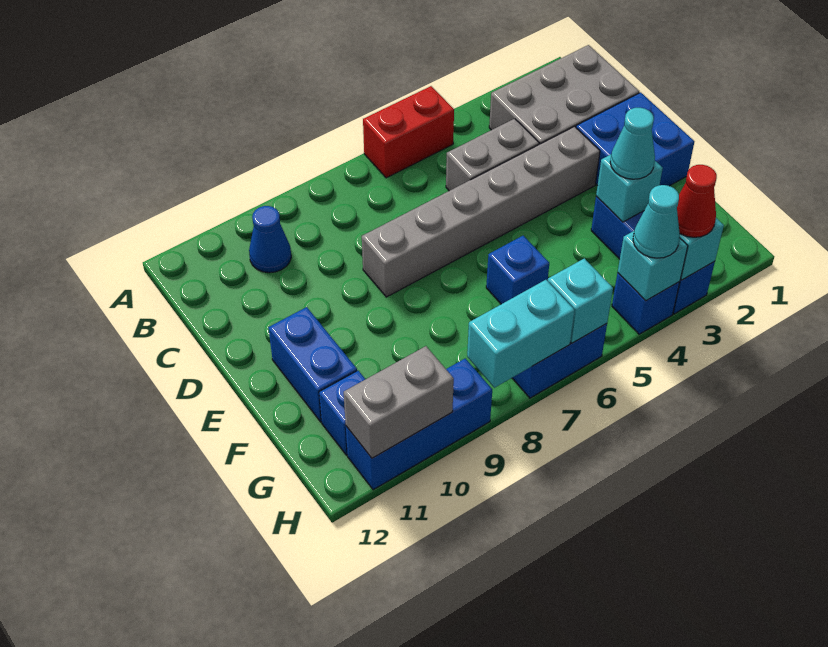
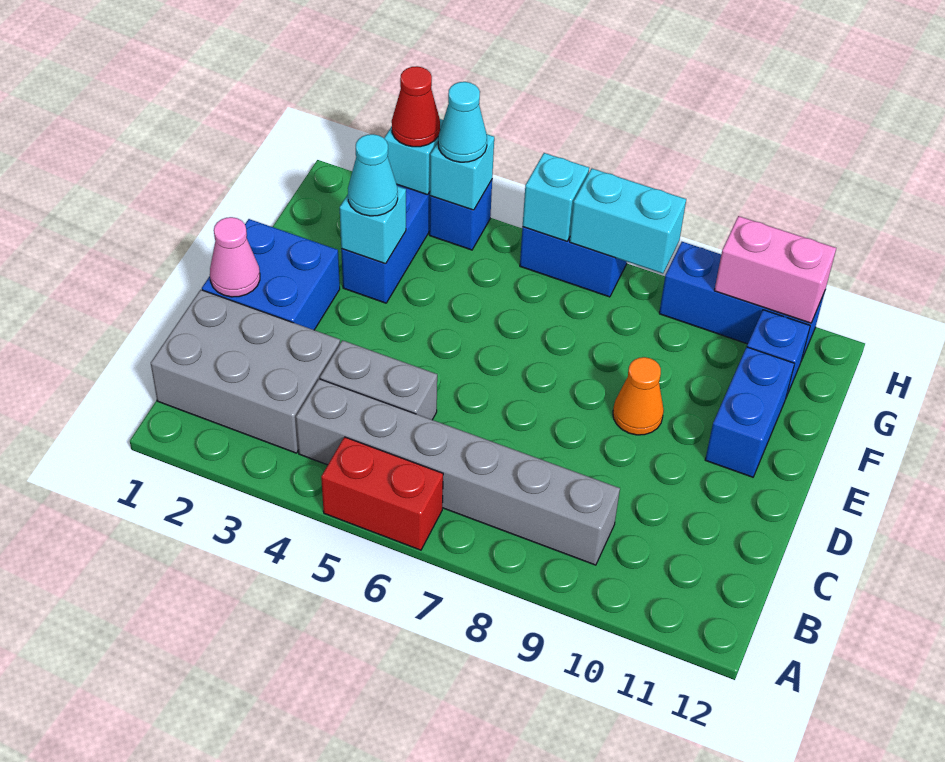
blue 1x1 cone [249,206,291,273] -> none
none -> pink 1x1 cone [210,217,260,297]
grey 1x6 brick [362,127,600,297] -> grey 1x6 brick moved to [296,379,620,565]
none -> orange 1x1 cone [613,357,664,435]
blue 1x1 brick [486,236,549,304] -> none
grey 1x2 brick [344,346,454,458] -> pink 1x2 brick [714,216,836,323]

